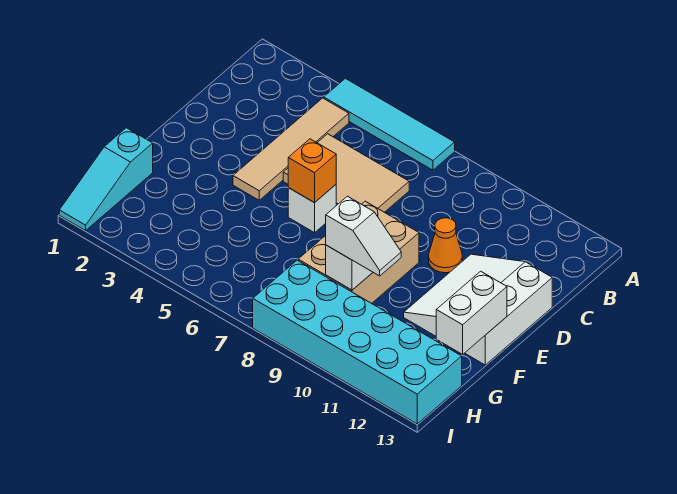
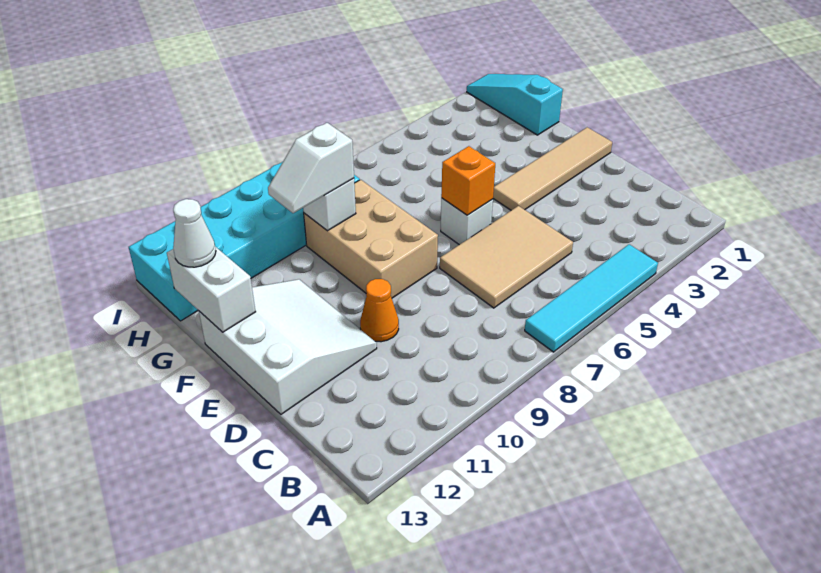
tan 1x4 tile [233,98,349,200] -> tan 1x4 tile turned to [493,127,612,210]
none -> white 1x1 cone [173,199,216,267]

